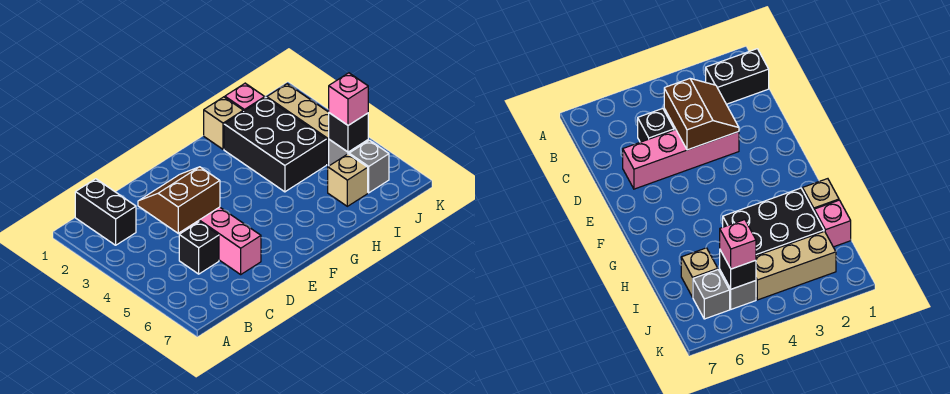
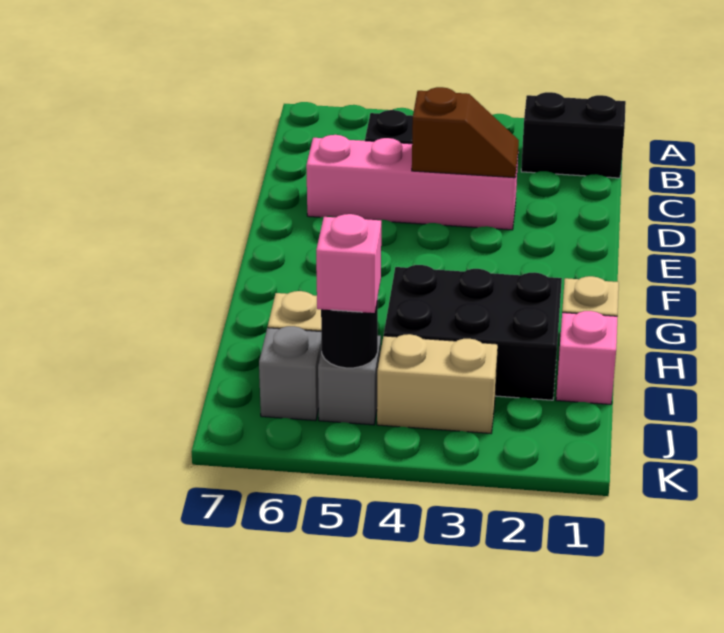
brown 2x2 slope [138,167,220,233] -> brown 1x2 slope [412,87,519,178]
tan 1x3 brick [267,84,329,164] -> tan 1x2 brick [377,334,498,433]
black 1x1 brick [329,113,368,152] -> black 1x1 round brick [321,298,378,368]

